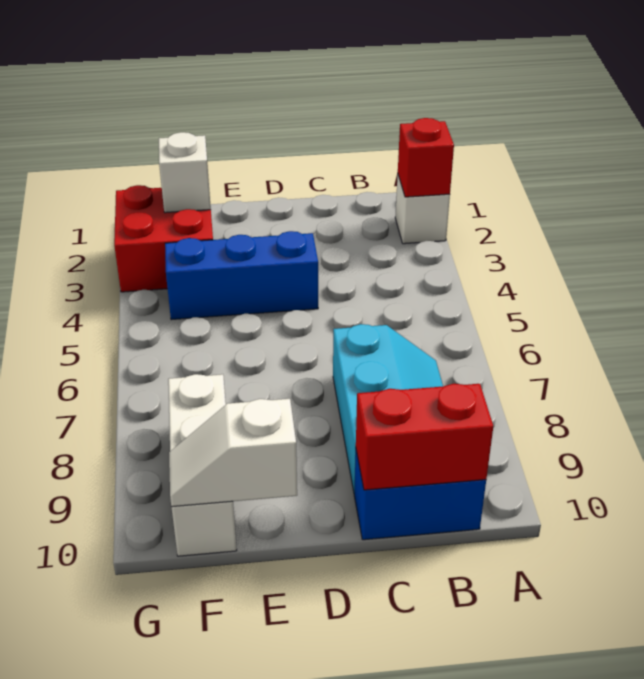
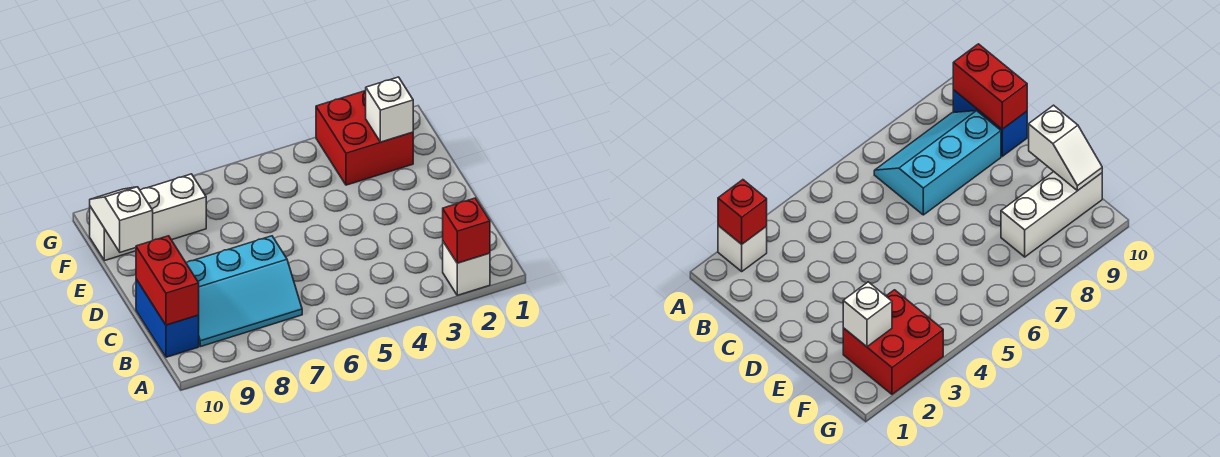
blue 1x3 brick [165,231,318,320] -> none

